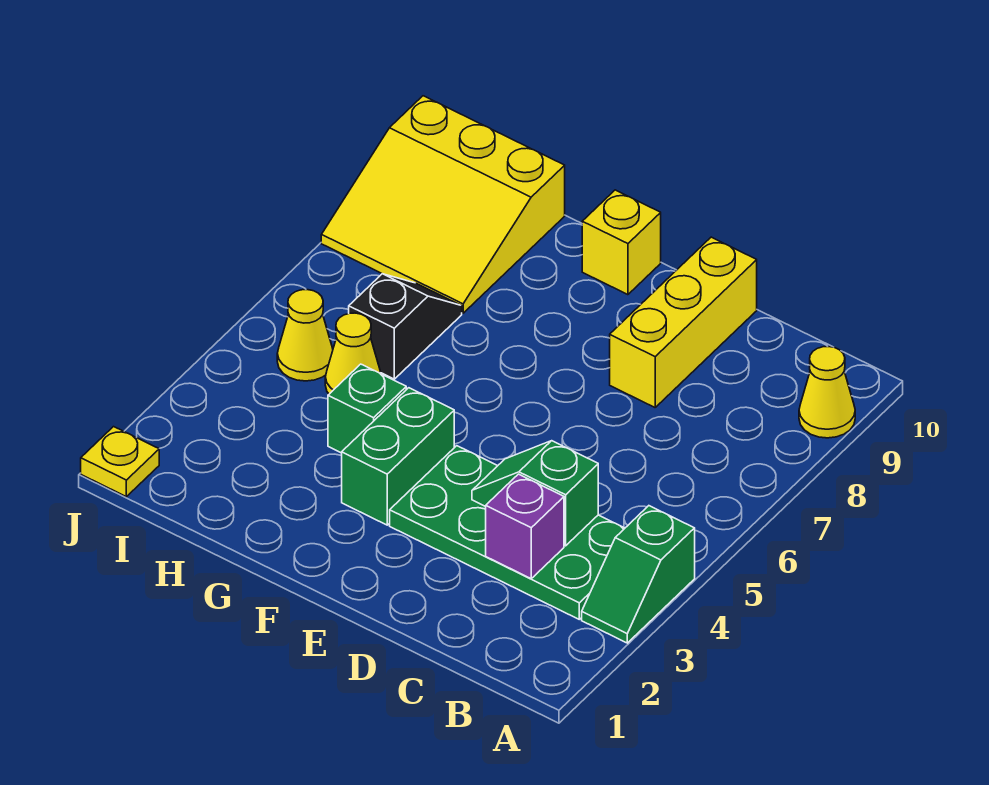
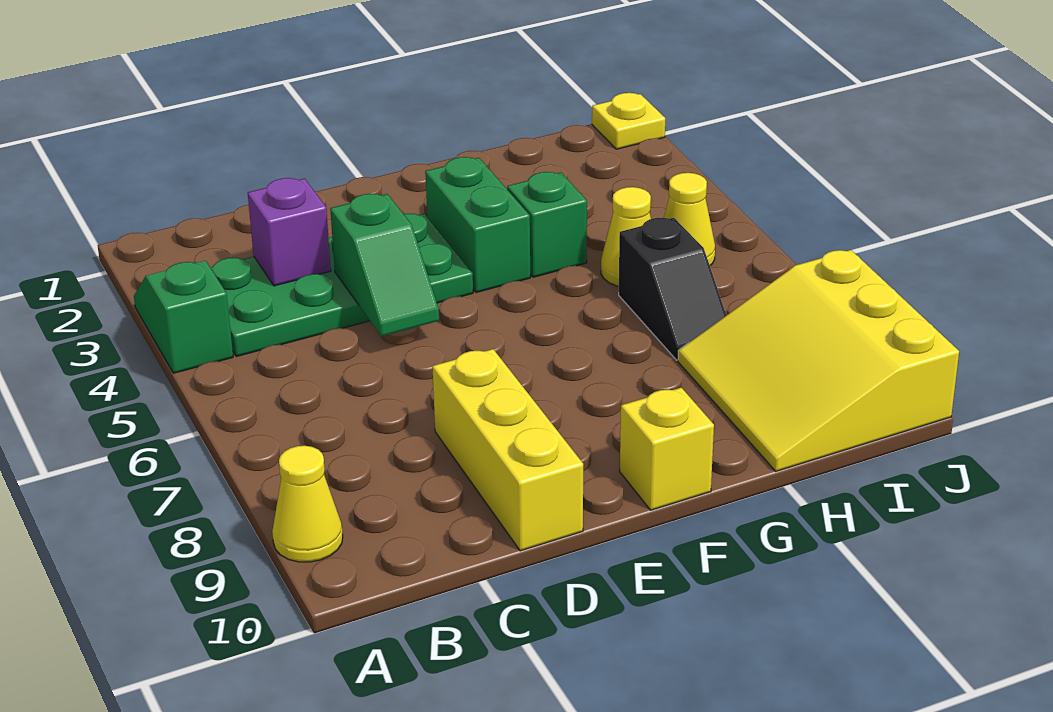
green 1x2 slope [472,441,598,546] -> green 1x2 slope turned to [330,194,439,336]
yellow 3x3 slope [321,96,565,313] -> yellow 3x3 slope turned to [678,250,959,471]

